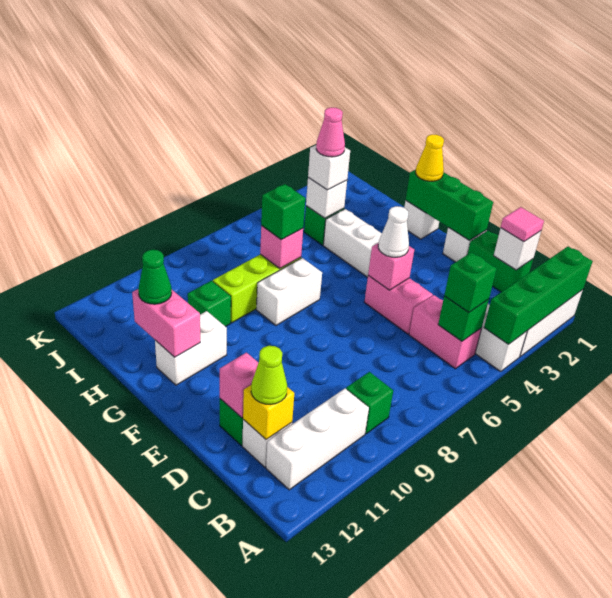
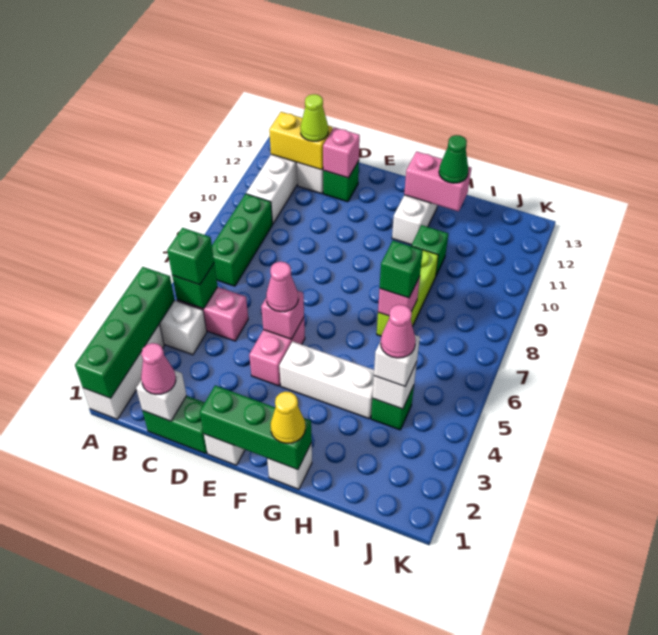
green 1x1 brick [346,372,393,434] -> green 1x3 brick [212,194,272,286]
pink 1x1 tile [501,207,544,242] -> pink 1x1 cone [141,343,176,394]
yellow 1x1 brick [243,385,294,440] -> yellow 1x2 brick [269,112,333,170]
pink 1x2 brick [364,276,433,334] -> pink 1x2 brick turned to [249,318,305,386]
white 1x1 cone [378,206,409,257] -> pink 1x1 cone [266,262,298,312]
white 1x2 brick [256,258,322,325] -> none

